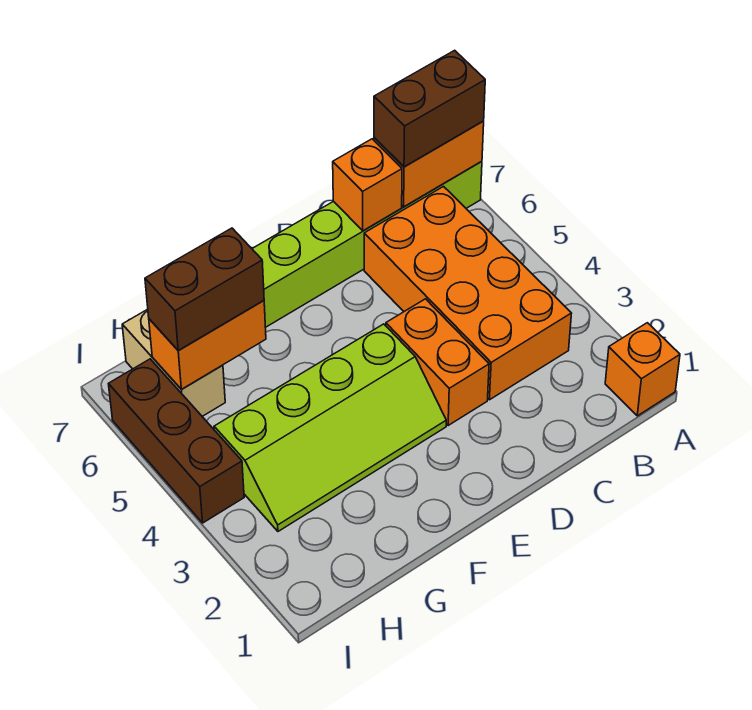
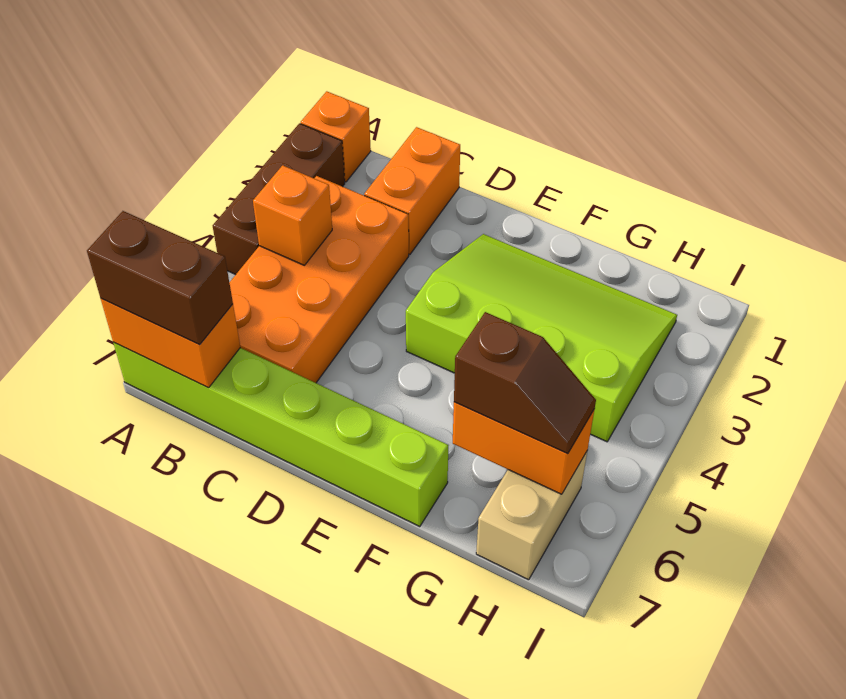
orange 1x1 brick [333,139,402,231] -> orange 1x1 brick moved to [253,165,332,265]
orange 1x2 brick [386,299,489,426] -> orange 1x2 brick moved to [364,127,460,254]
lime 2x4 slope [214,324,446,531] -> lime 3x4 slope [406,234,677,442]
brown 1x2 brick [145,228,264,351] -> brown 1x2 slope [454,312,596,454]
brown 1x3 brick [109,359,244,523] -> brown 1x3 brick moved to [213,123,345,275]

